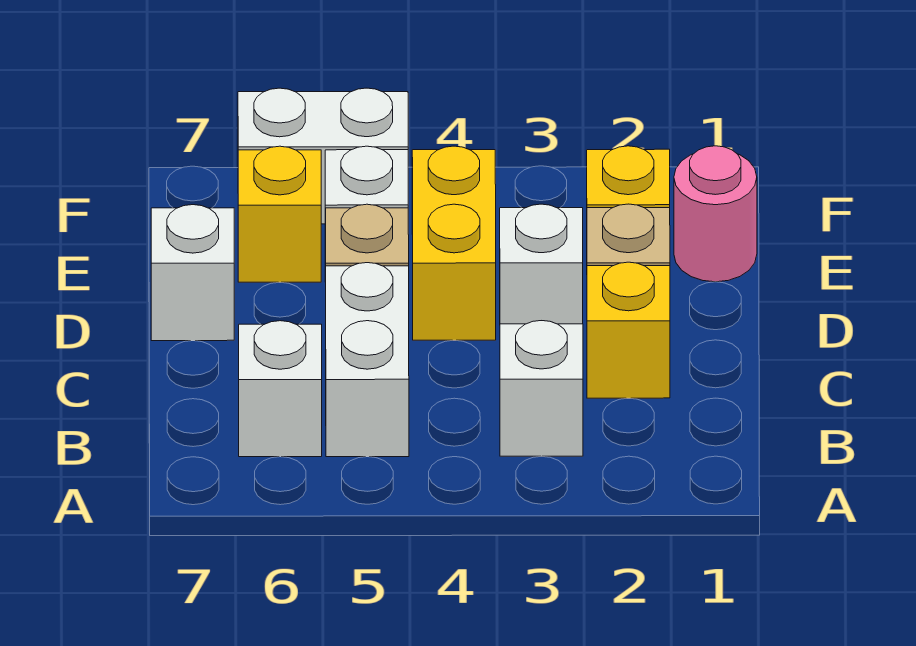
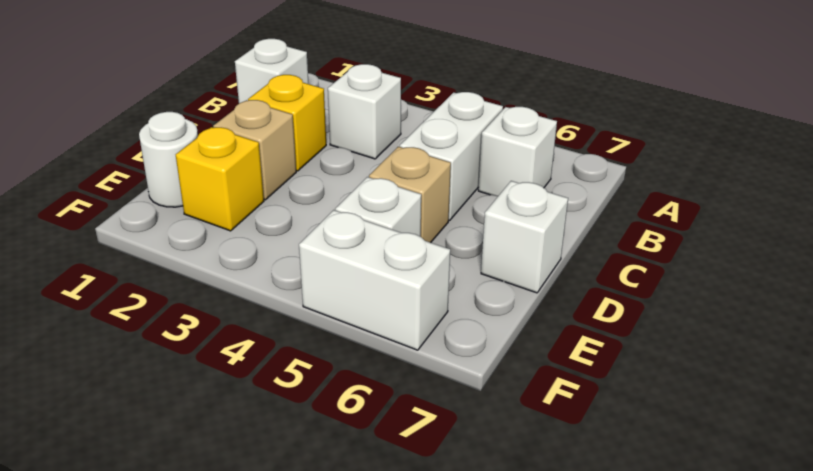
white 1x1 brick [500,204,583,324] -> white 1x1 brick moved to [235,39,309,103]
yellow 1x2 brick [412,146,496,340] -> none
pink 1x1 round brick [674,146,757,282] -> white 1x1 round brick [139,112,198,207]
yellow 1x1 brick [238,146,321,282] -> none

